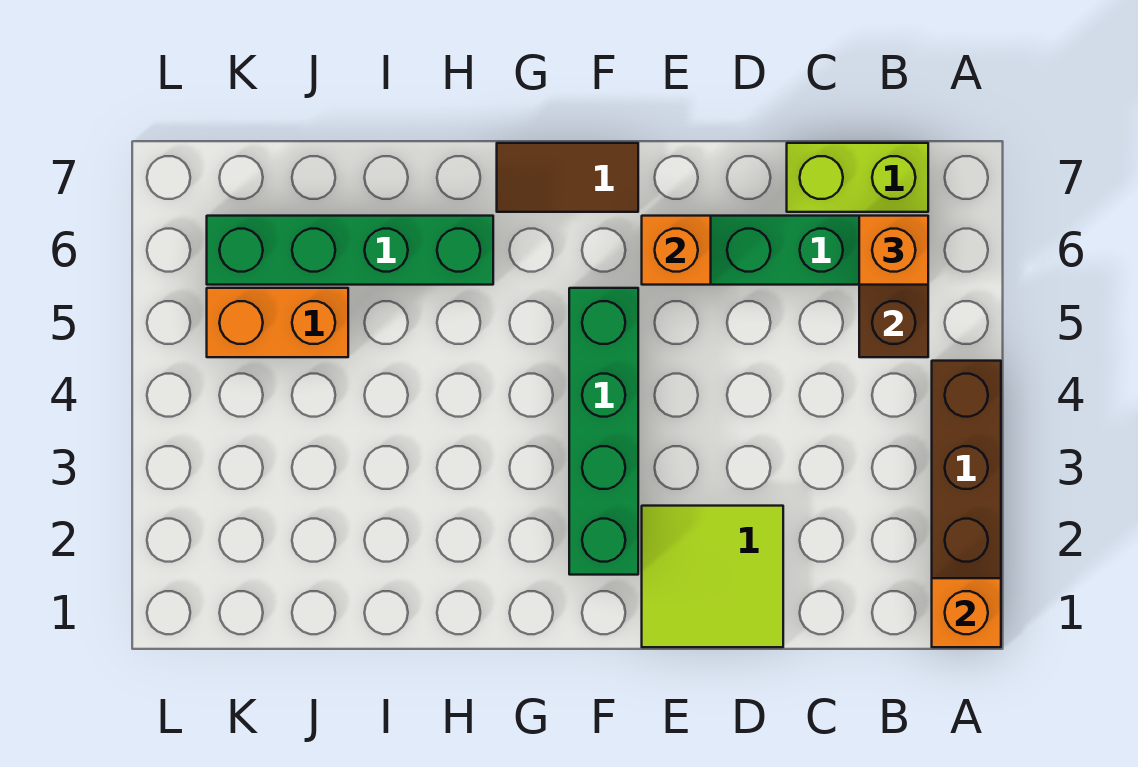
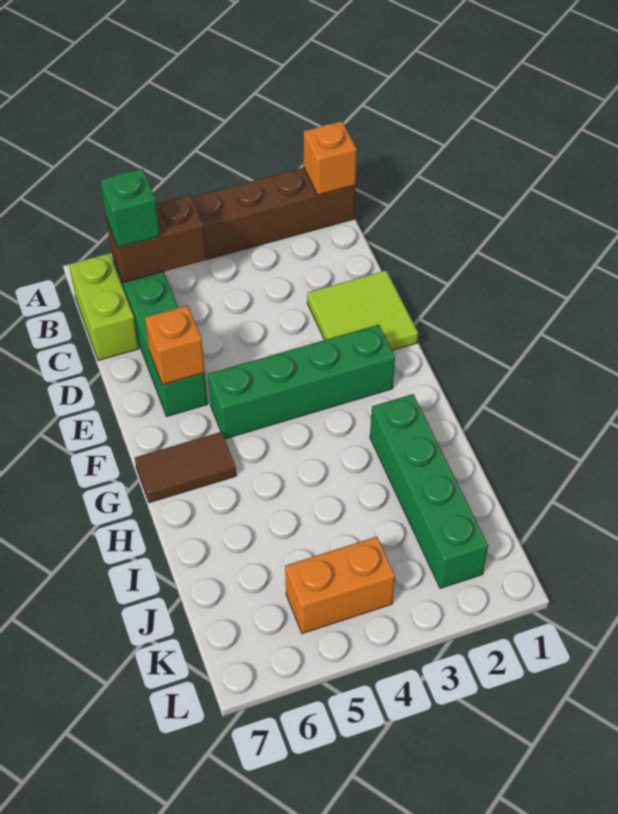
orange 1x1 brick [859,216,928,285] -> green 1x1 brick [100,168,160,247]
brown 1x2 tile [497,143,638,212] -> brown 1x2 tile turned to [135,432,236,503]
green 1x4 brick [207,216,493,285] -> green 1x4 brick moved to [370,394,488,588]
orange 1x2 brick [207,288,348,357] -> orange 1x2 brick turned to [285,536,395,634]

